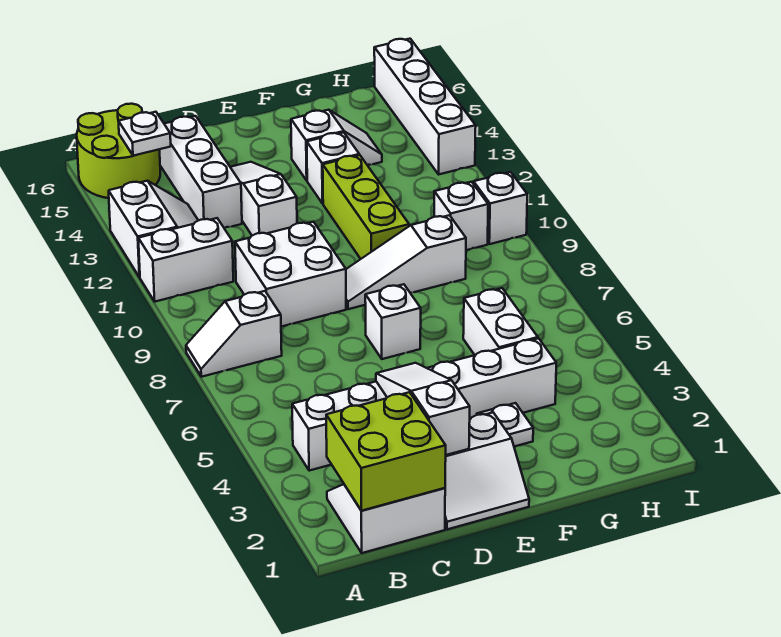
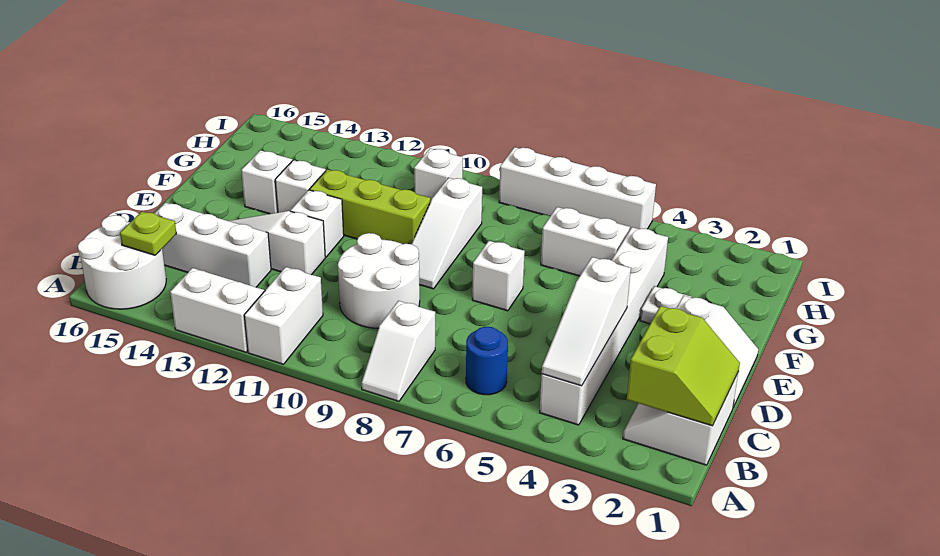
lime 2x2 round brick [77,104,160,198] -> white 2x2 round brick [78,215,166,309]
lime 2x2 brick [326,392,446,511] -> lime 2x2 slope [627,306,740,426]
none -> blue 1x1 round brick [466,327,508,395]
white 1x1 plate [118,112,171,156] -> lime 1x1 plate [120,211,176,255]
white 2x2 brick [235,222,346,327] -> white 2x2 round brick [338,233,420,328]
white 1x3 slope [376,363,470,455] -> white 1x3 slope turned to [542,257,631,386]
white 1x1 brick [474,172,527,244] -> white 1x1 brick moved to [291,190,344,257]
white 1x4 brick [374,39,476,174] -> white 1x4 brick moved to [499,147,656,229]

